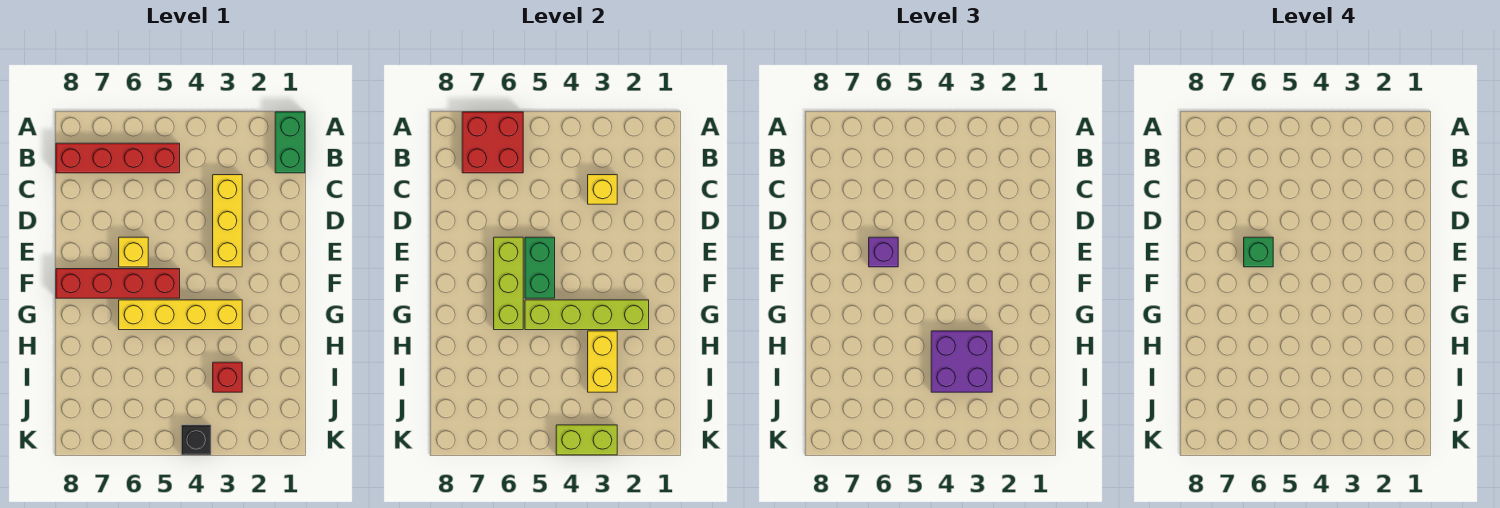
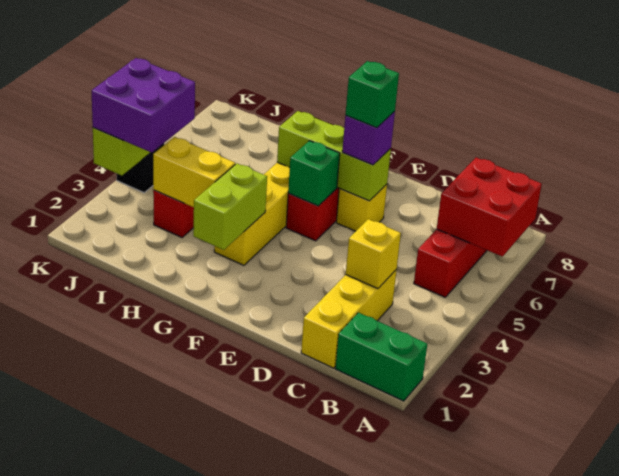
yellow 1x3 brick [213,175,242,267] -> yellow 1x3 brick turned to [301,270,397,368]
green 1x2 brick [525,237,555,298] -> green 1x1 brick [288,141,340,206]
lime 1x4 brick [525,300,649,330] -> lime 1x2 brick [193,163,267,250]
purple 2x2 brick [931,331,992,392] -> purple 2x2 brick moved to [92,58,195,153]

